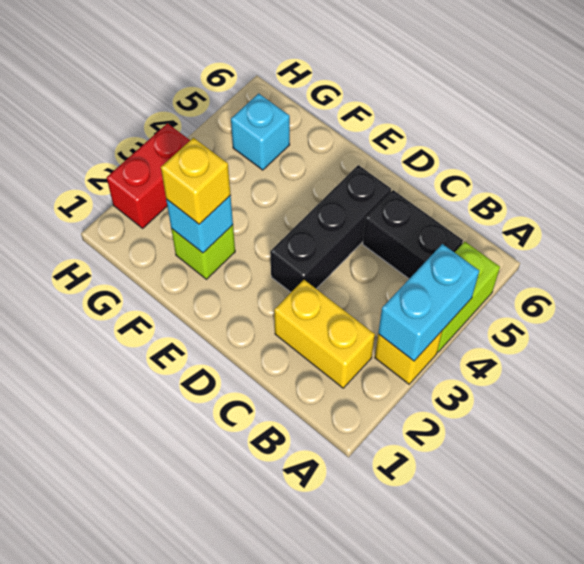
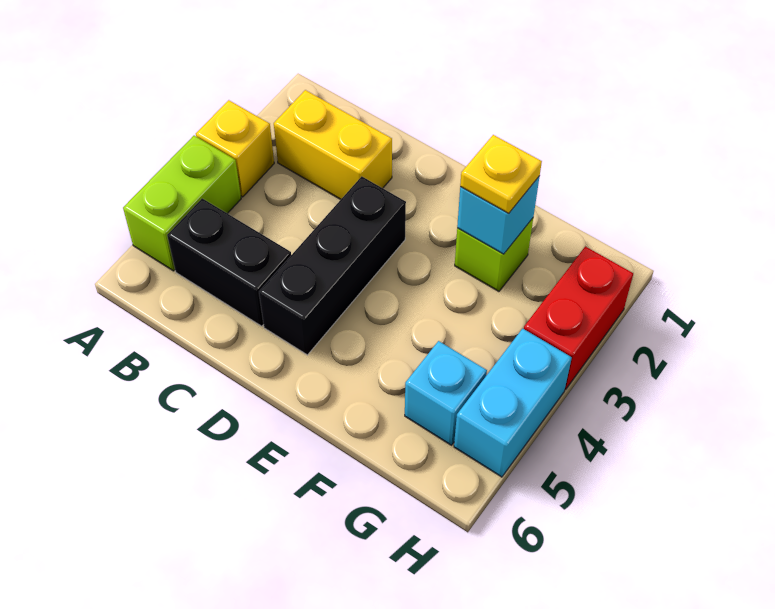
cyan 1x2 brick [378,244,479,361] -> cyan 1x2 brick moved to [454,329,572,477]
yellow 1x1 brick [161,138,231,224] -> yellow 1x1 plate [460,135,542,213]

